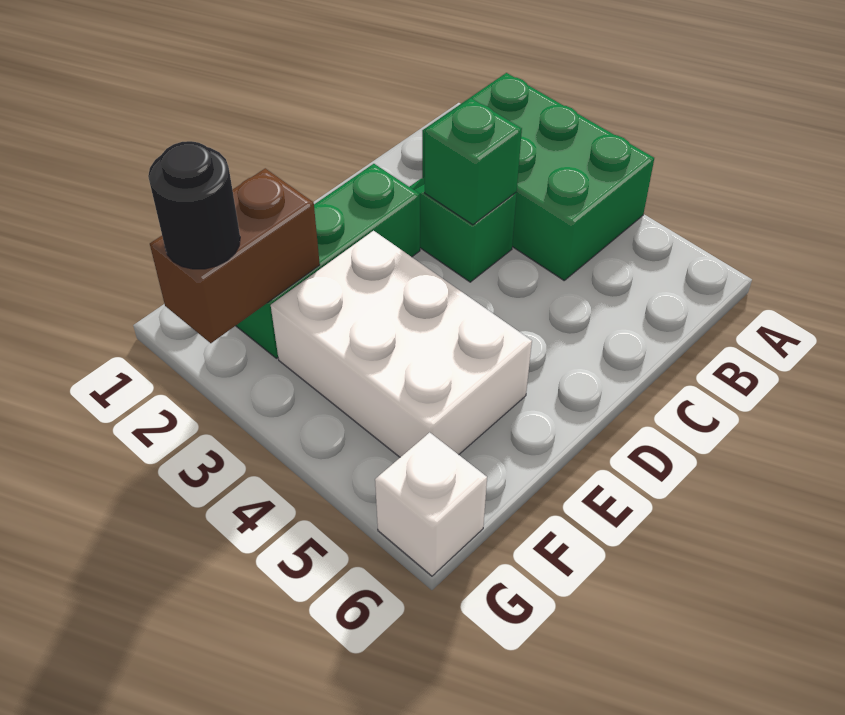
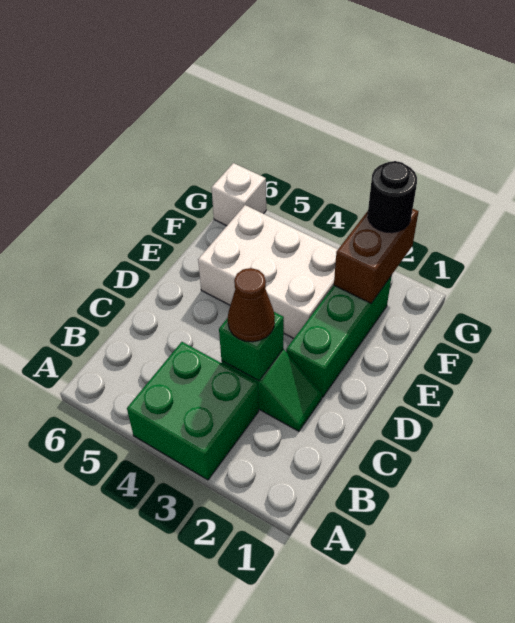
green 2x3 brick [422,73,654,280] -> green 2x2 brick [127,342,259,480]
none -> brown 1x1 cone [228,268,275,342]

